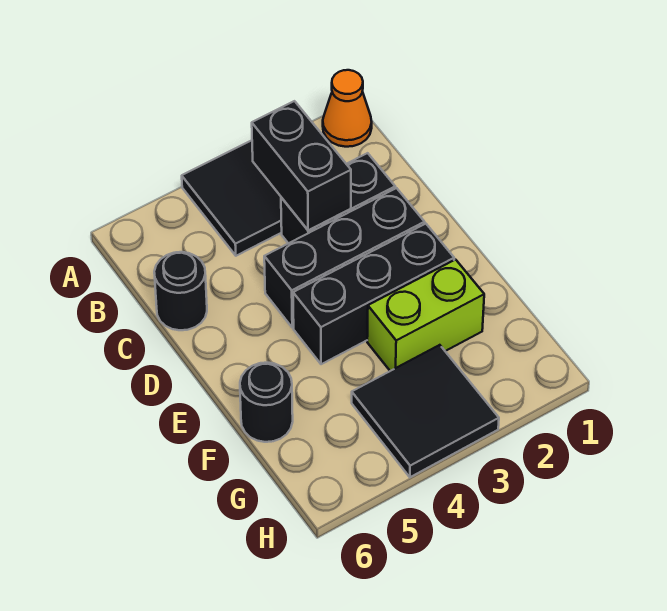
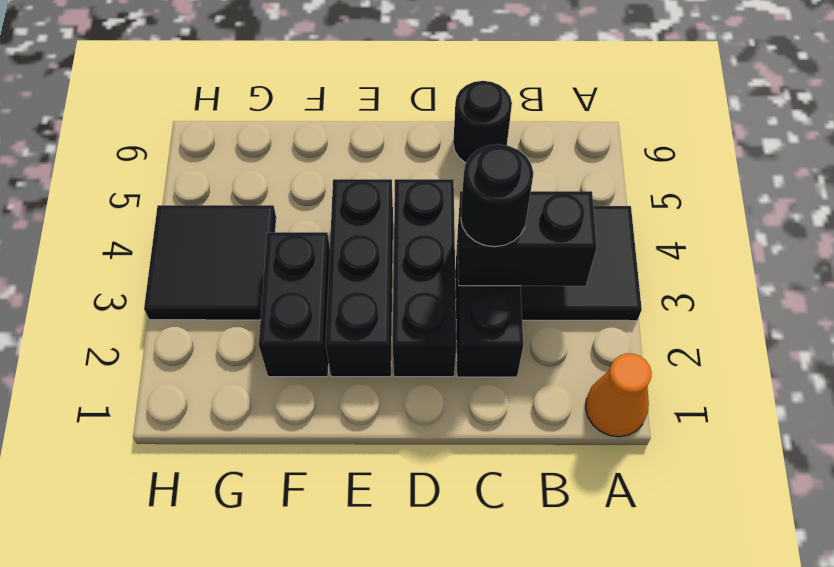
lime 1x2 brick [367,260,484,371] -> black 1x2 brick [259,232,330,377]
black 1x1 round brick [240,363,293,442] -> black 1x1 round brick moved to [461,144,533,247]

